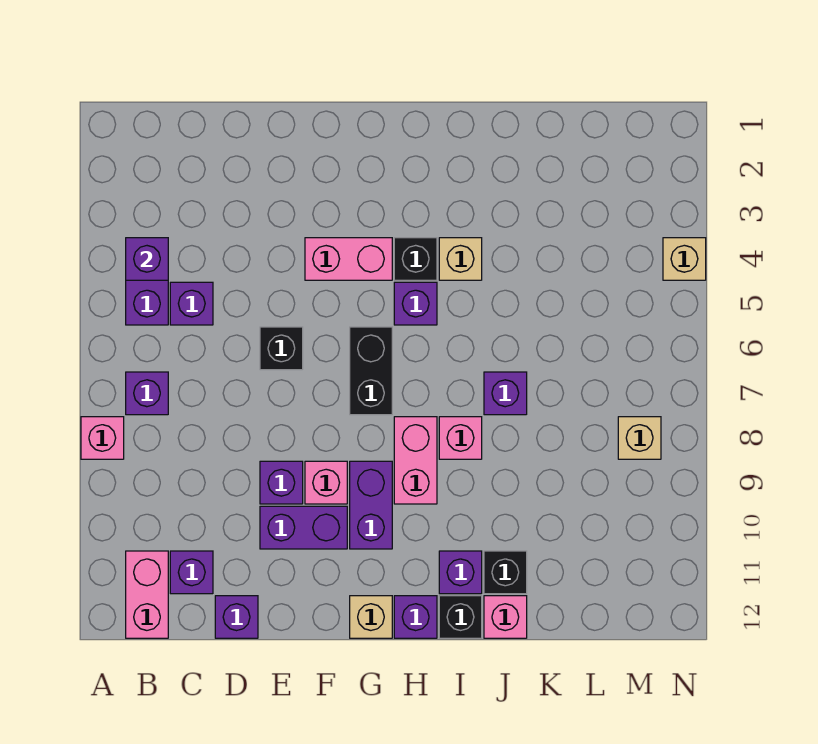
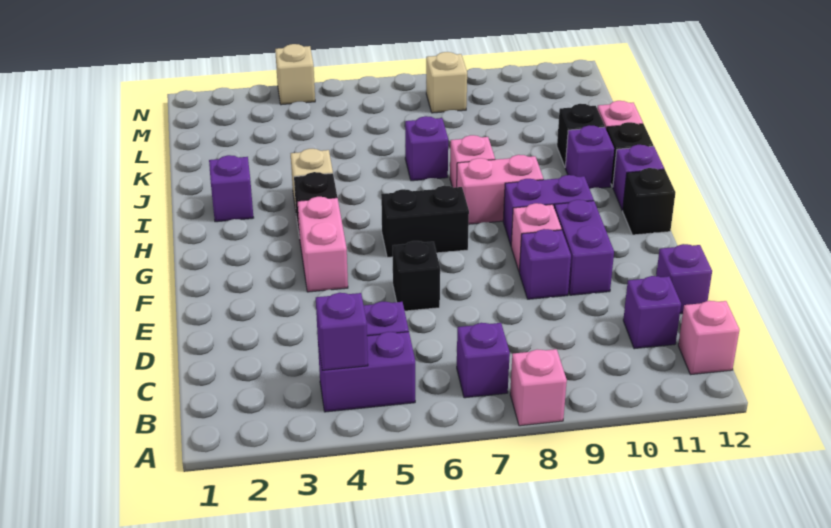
pink 1x2 brick [126,551,168,638] -> pink 1x1 brick [678,301,739,375]
tan 1x1 brick [350,596,392,638] -> black 1x1 brick [623,168,675,235]
purple 1x1 brick [394,282,437,325] -> purple 1x1 brick moved to [209,155,254,222]

